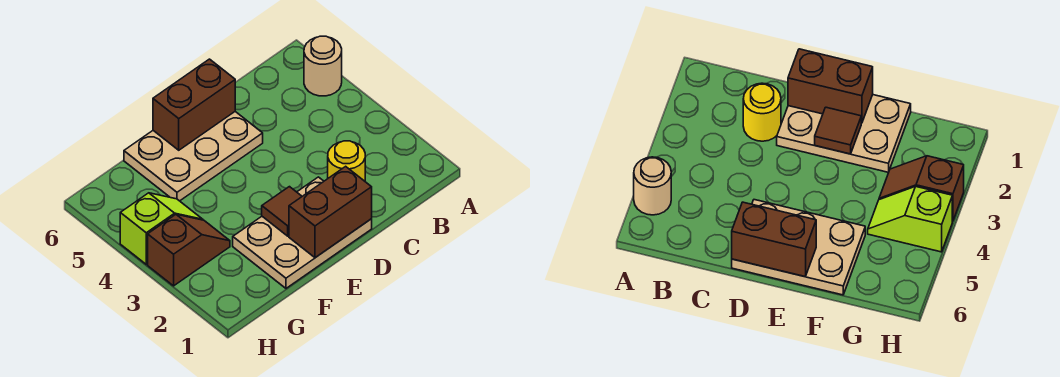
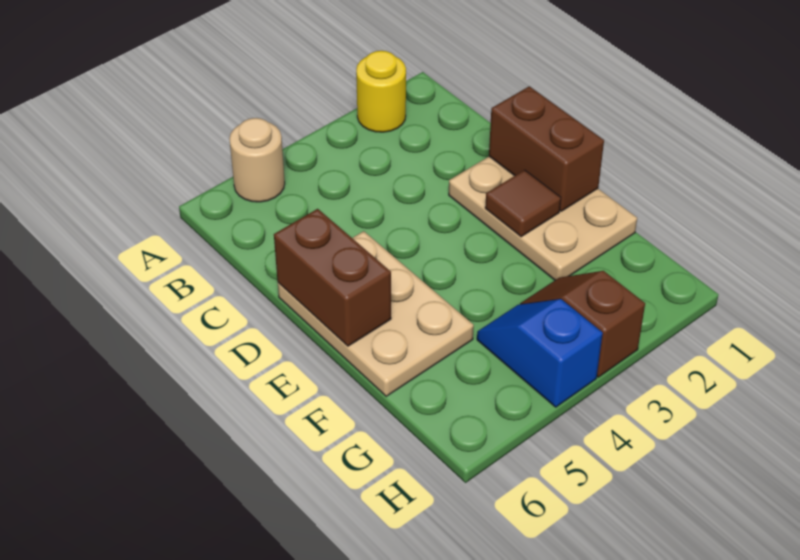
yellow 1x1 round brick [328,141,365,181] -> yellow 1x1 round brick moved to [356,51,406,132]
lime 1x2 slope [120,193,203,264] -> blue 1x2 slope [477,299,603,407]

